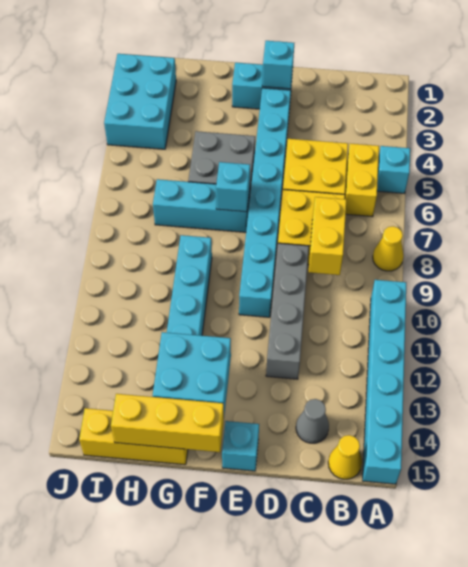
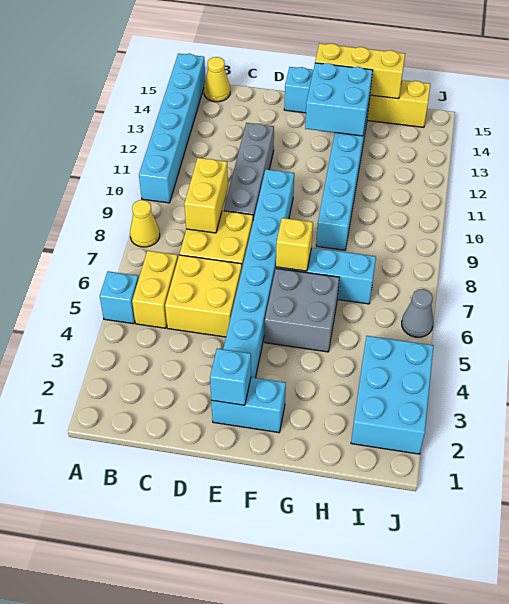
grey 1x1 cone [296,399,329,443] -> grey 1x1 cone moved to [402,289,434,337]
cyan 1x1 brick [216,162,250,212] -> yellow 1x1 brick [276,218,313,271]

